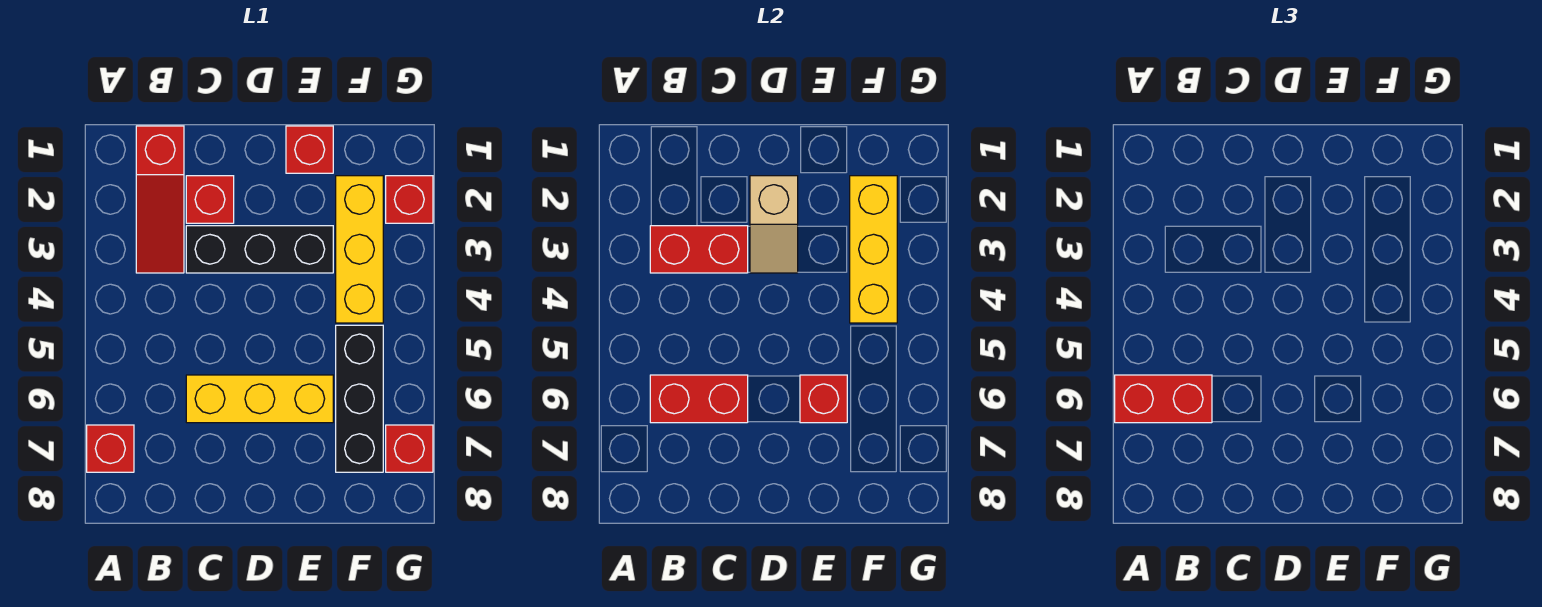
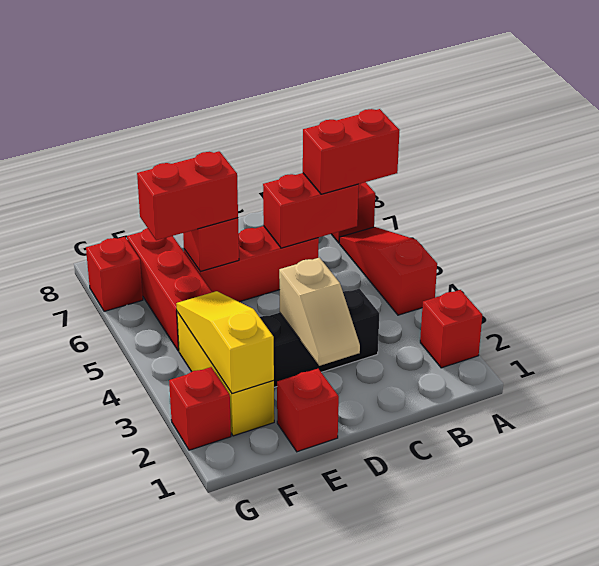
red 1x3 slope [136,126,184,273] -> red 1x3 slope moved to [340,227,437,315]
red 1x2 brick [650,226,748,273] -> red 1x2 brick moved to [137,151,238,240]
red 1x1 brick [186,176,234,223] -> red 1x1 brick moved to [420,290,482,368]
yellow 1x3 brick [186,375,333,423] -> red 1x3 brick [184,226,319,302]
tan 1x2 slope [750,176,798,273] -> tan 1x2 slope turned to [279,258,360,366]
yellow 1x3 brick [850,176,897,323] -> yellow 1x3 slope [176,291,274,393]
black 1x3 brick [336,325,383,472] -> red 1x3 brick [127,228,212,351]

